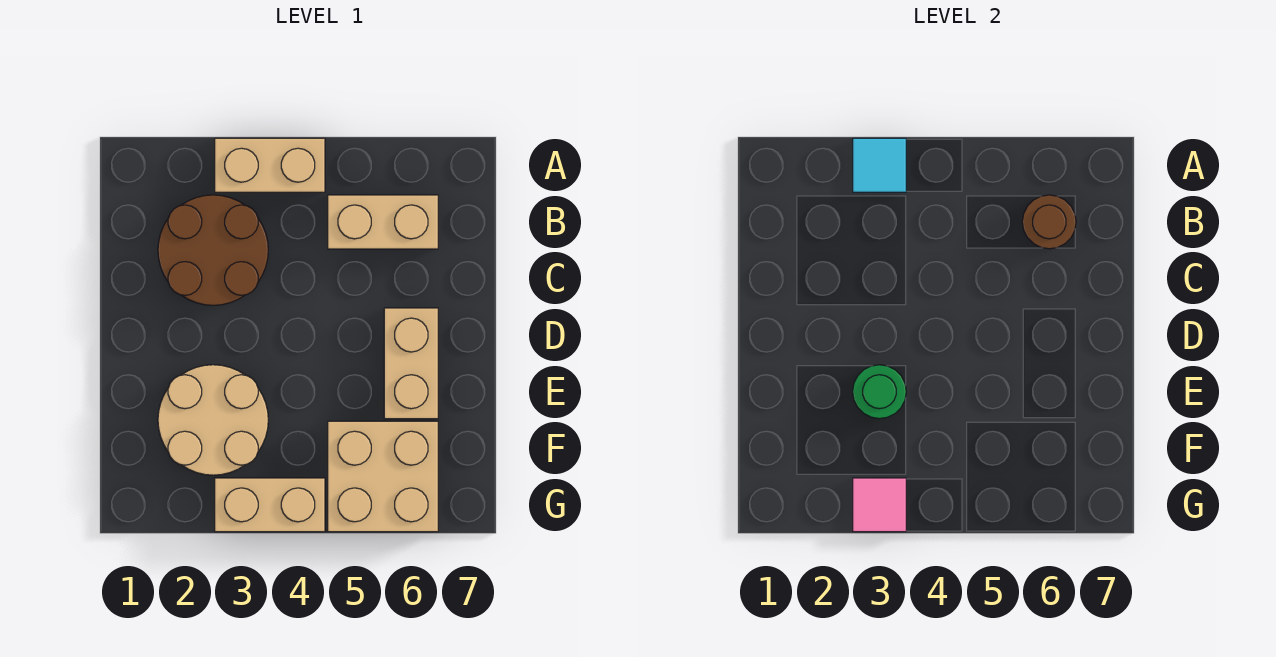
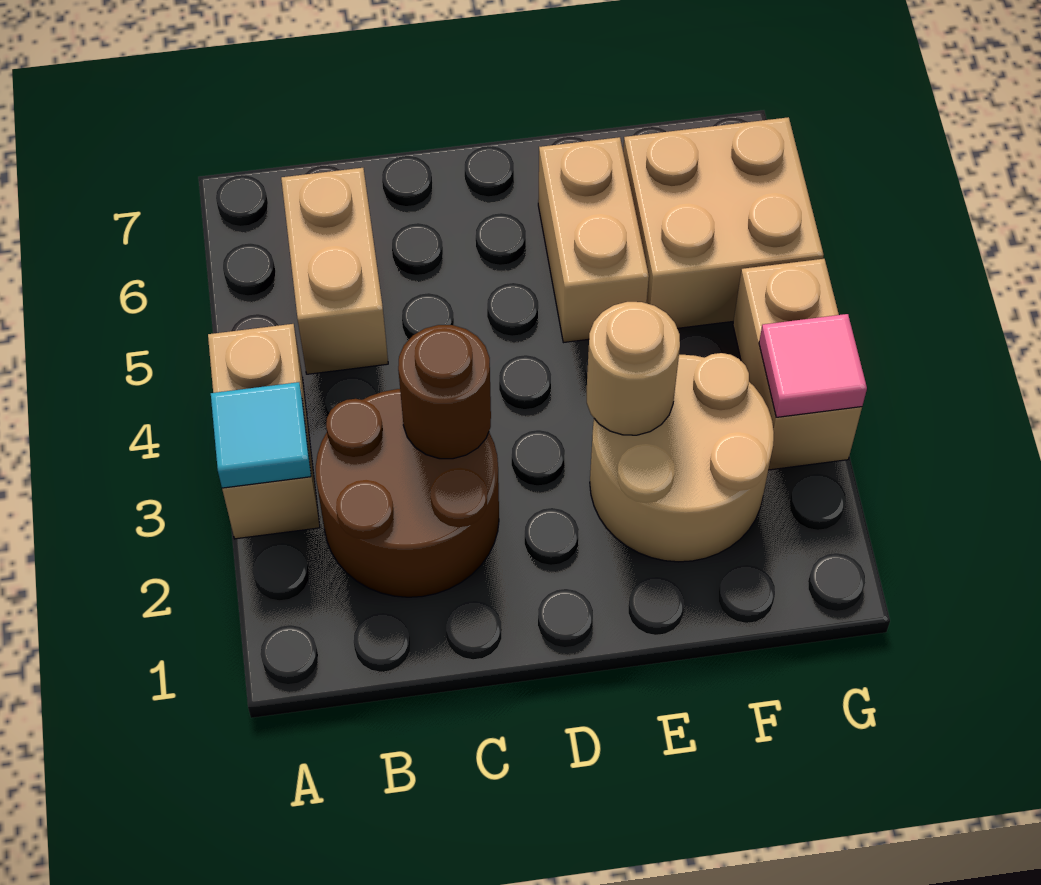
brown 1x1 round brick [1022,195,1076,249] -> brown 1x1 round brick moved to [398,325,491,459]
tan 1x2 brick [384,308,438,419] -> tan 1x2 brick turned to [538,137,649,343]
green 1x1 round brick [853,365,906,419] -> tan 1x1 round brick [587,302,680,435]

